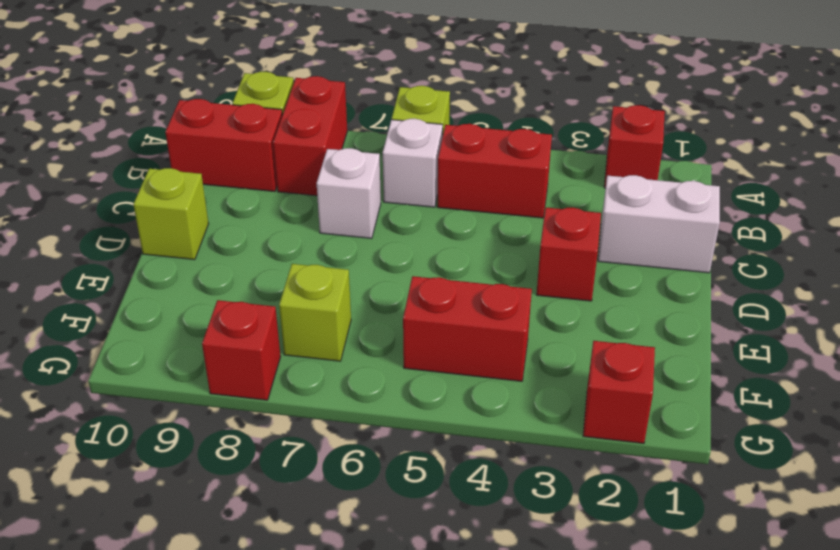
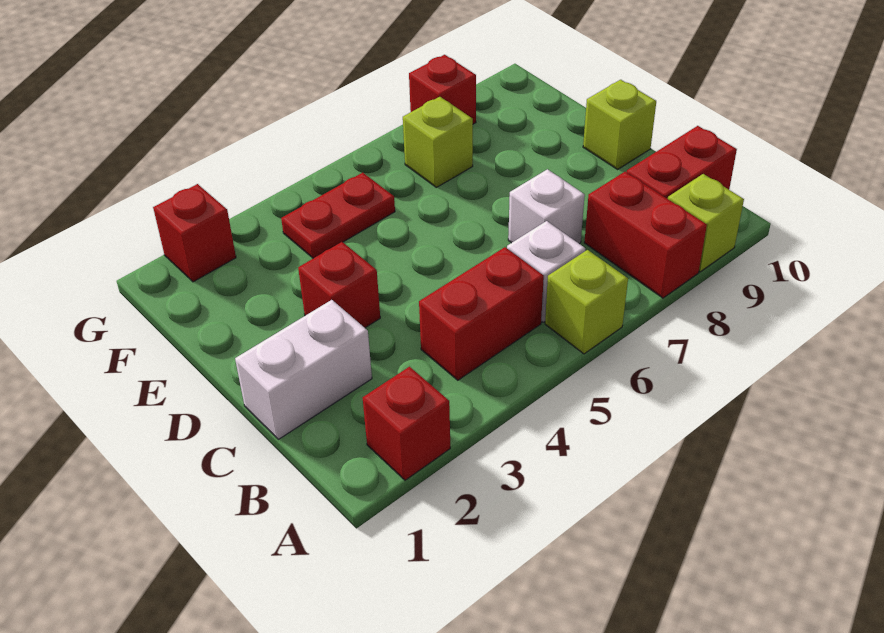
red 1x2 brick [403,276,532,381] -> red 1x2 plate [281,173,395,258]

